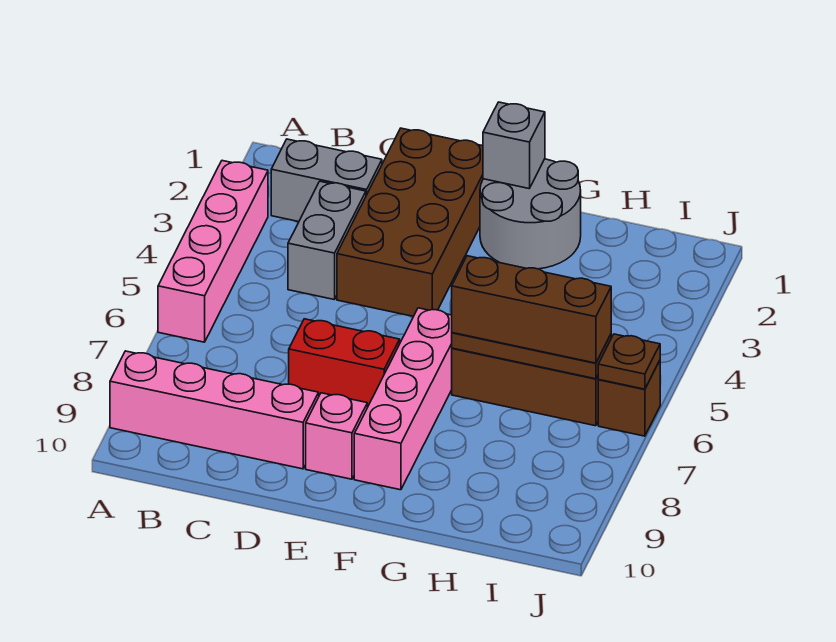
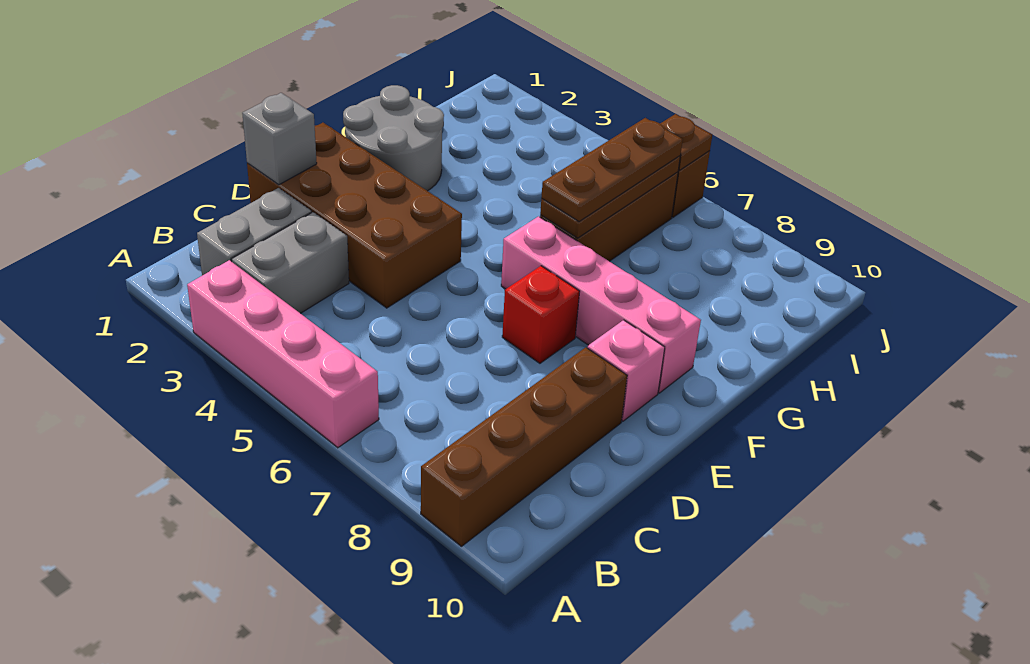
pink 1x4 brick [110,351,319,469] -> brown 1x4 brick [421,347,627,546]
grey 1x2 brick [288,181,366,300] -> grey 1x2 brick turned to [231,212,349,313]
red 1x2 brick [289,319,400,407] -> red 1x1 brick [502,266,580,363]
grey 1x1 brick [483,102,545,188] -> grey 1x1 brick moved to [242,93,317,185]
brown 1x3 brick [452,256,611,363] -> brown 1x3 plate [541,118,683,222]

